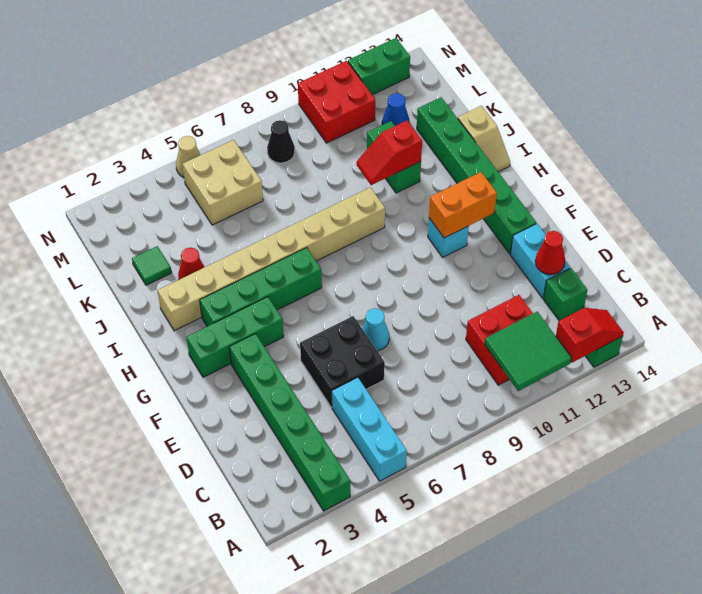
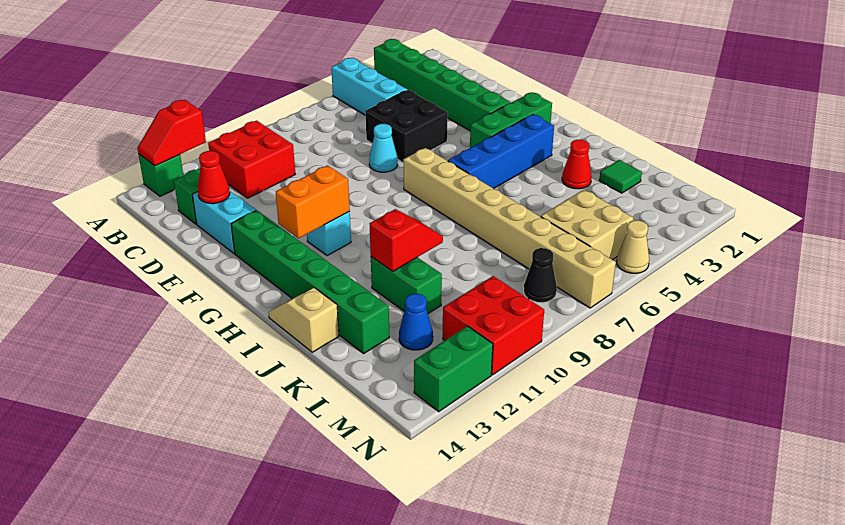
green 2x2 tile [485,312,572,391] -> none
green 1x4 brick [200,248,322,326] -> blue 1x4 brick [448,114,554,189]
tan 1x8 brick [157,187,385,331] -> tan 1x8 brick turned to [403,148,616,308]

